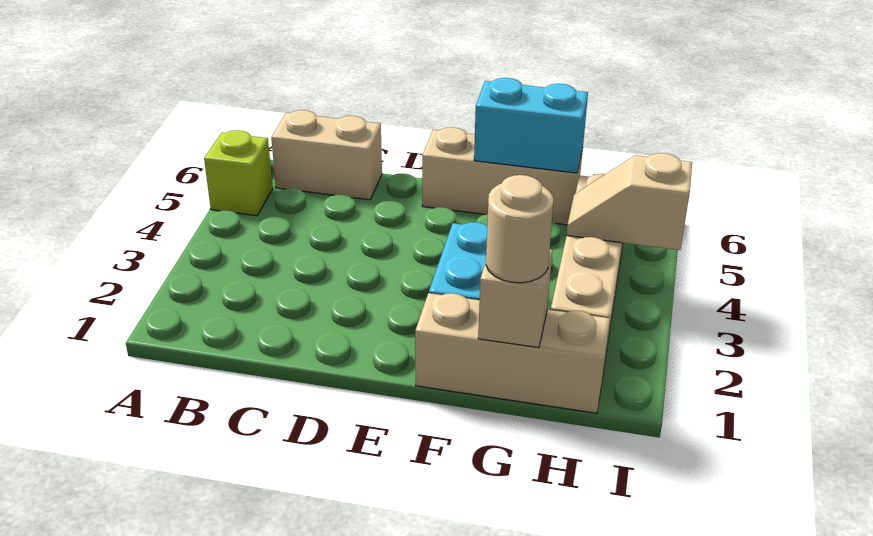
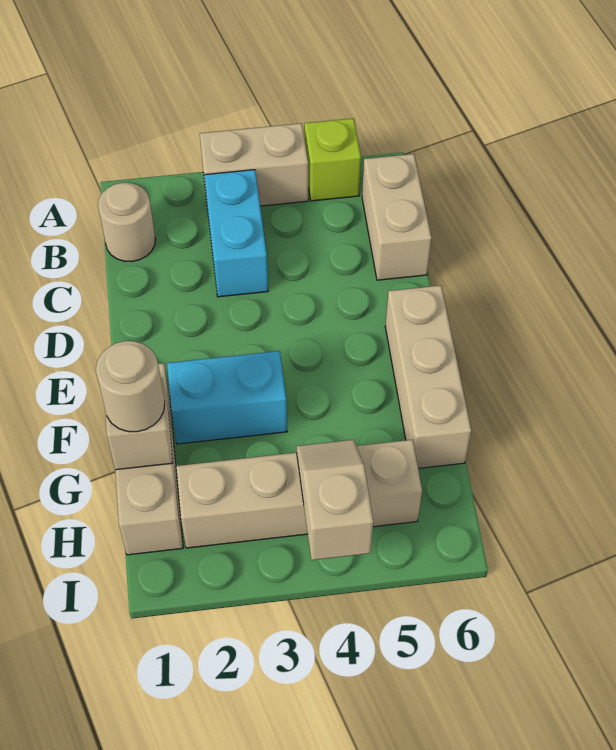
none -> tan 1x2 brick [200,123,308,206]
none -> tan 1x1 round brick [98,183,156,261]
cyan 1x2 brick [474,78,588,173] -> cyan 1x2 brick moved to [204,170,268,297]

